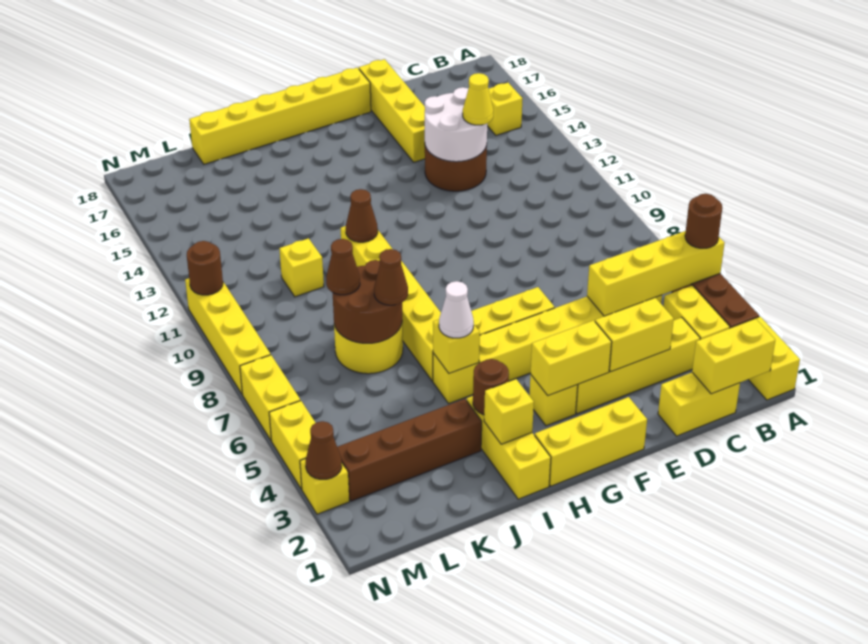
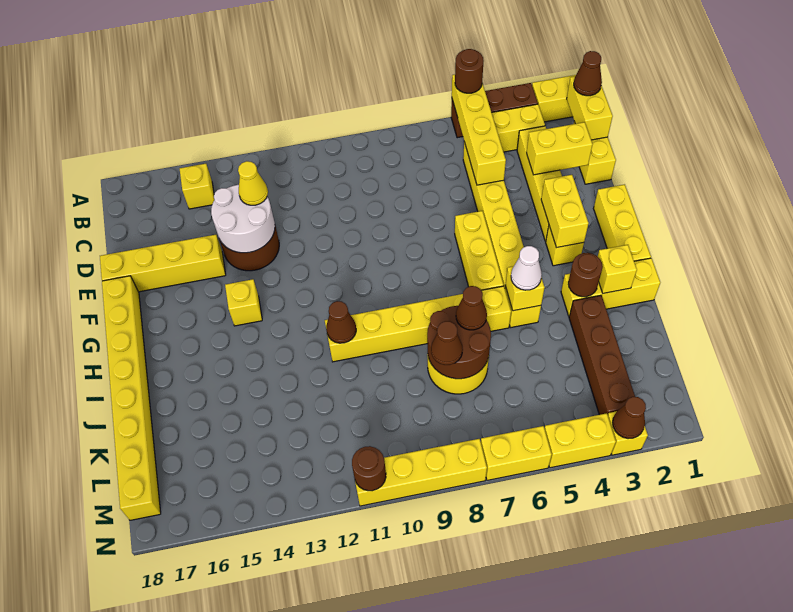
none -> brown 1x1 cone [574,51,602,96]
yellow 1x2 brick [595,298,674,372] -> yellow 1x2 brick turned to [527,122,592,175]
yellow 1x6 brick [189,68,371,164] -> yellow 1x8 brick [102,276,161,520]
yellow 1x1 brick [279,238,324,297] -> yellow 1x1 brick moved to [225,279,262,326]

